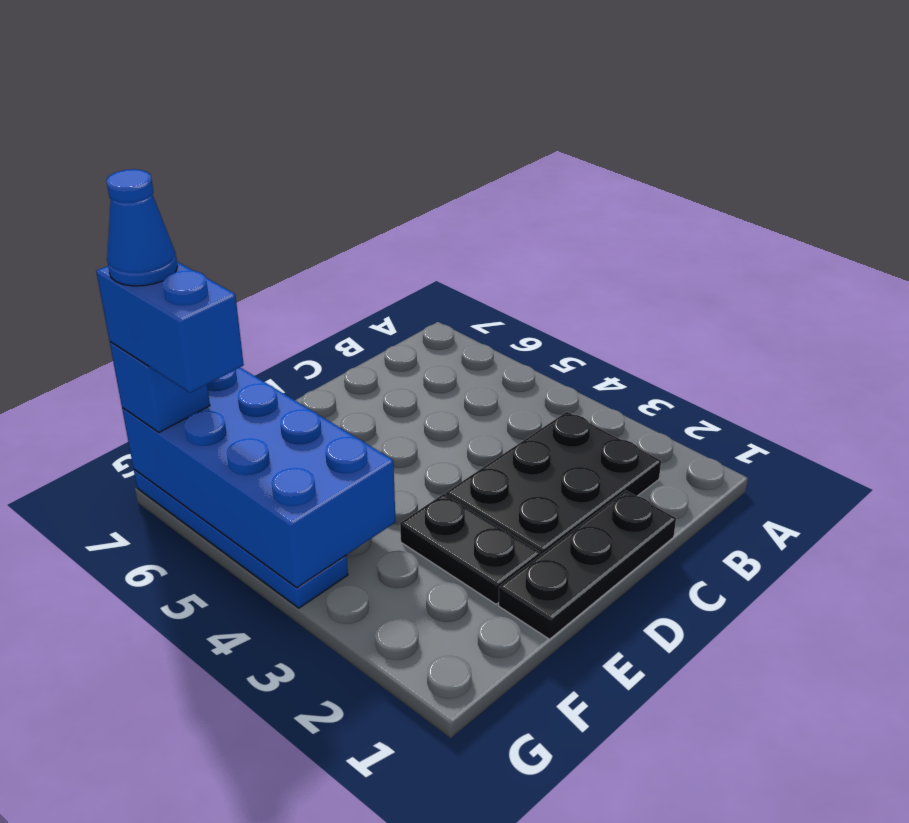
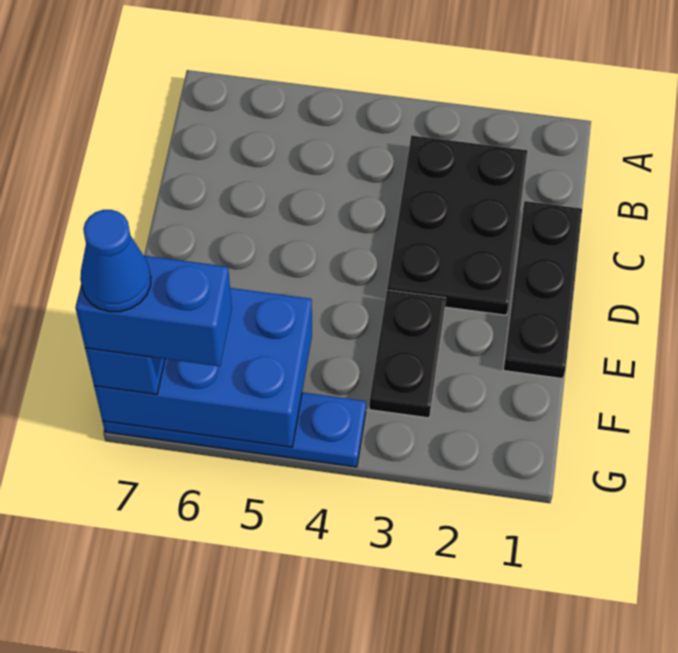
black 1x2 plate [400,494,540,604] -> black 1x2 plate turned to [369,290,446,418]
blue 2x4 brick [122,367,396,588] -> blue 2x3 brick [94,288,312,447]

